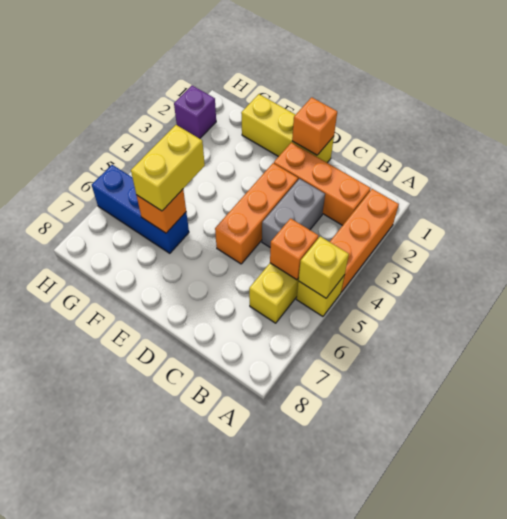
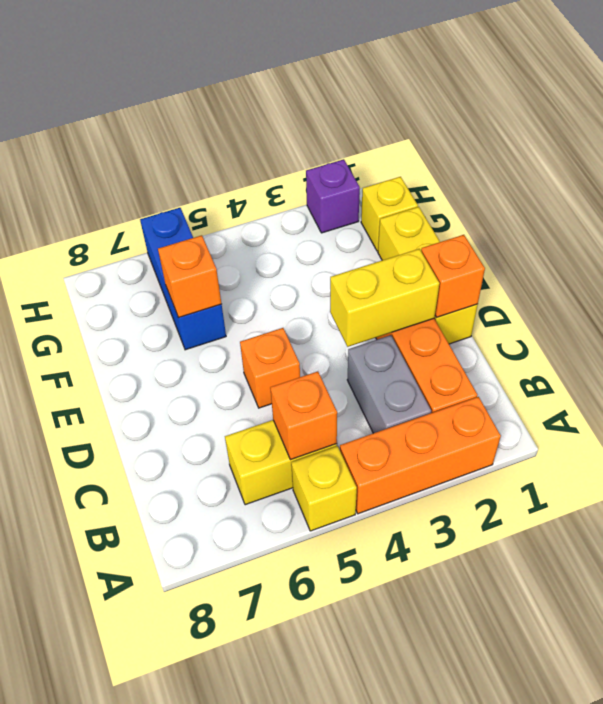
yellow 1x1 brick [298,236,349,298] -> yellow 1x1 brick moved to [361,177,418,251]
grey 1x2 brick [262,179,325,247] -> grey 1x2 brick turned to [347,335,431,433]
orange 1x3 brick [215,163,298,264] -> orange 1x1 brick [240,328,300,408]
yellow 1x2 brick [131,125,205,211] -> yellow 1x2 brick moved to [330,249,440,347]

